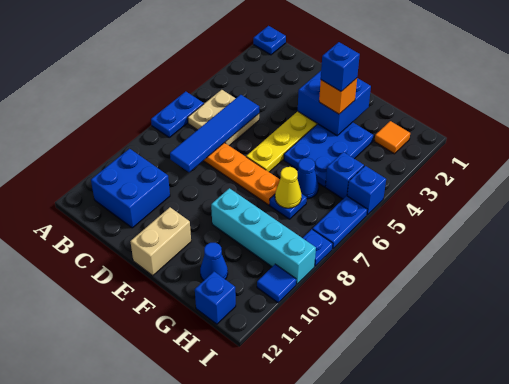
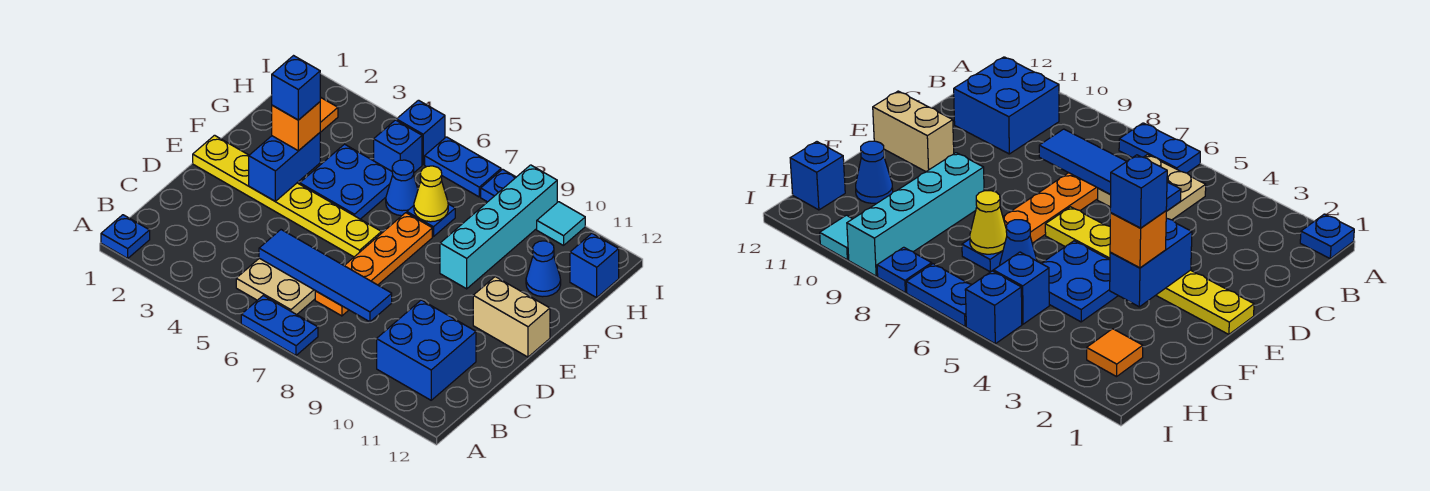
blue 2x2 brick [298,71,371,136] -> blue 1x2 brick [249,133,320,201]
blue 2x3 plate [284,122,373,187] -> blue 2x2 plate [300,144,393,219]
blue 1x1 tile [257,264,296,303] -> cyan 1x1 tile [537,202,585,246]

